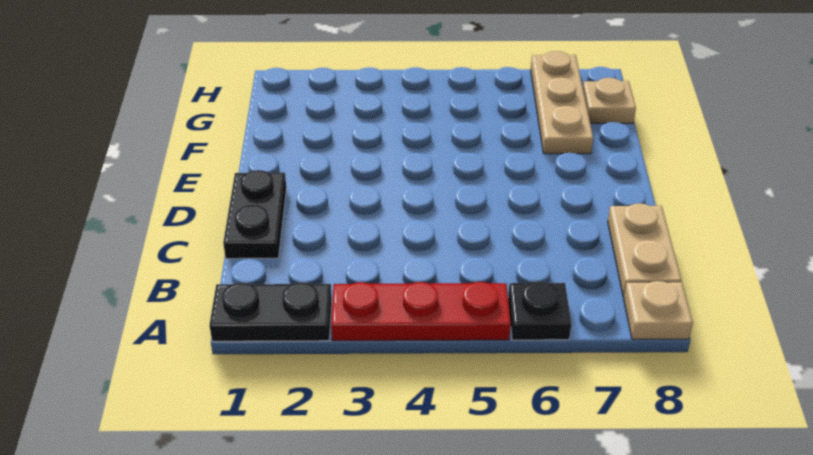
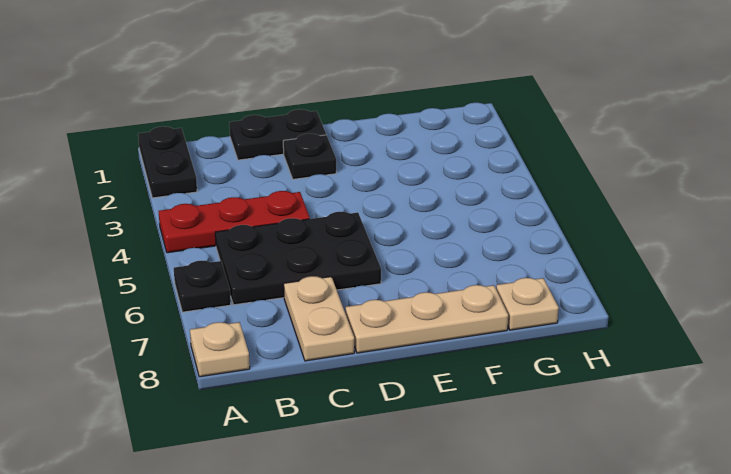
red 1x3 plate [331,282,511,341] -> red 1x3 plate turned to [159,191,310,253]
none -> black 2x3 plate [215,212,381,305]
tan 1x2 plate [608,203,682,297] -> tan 1x2 plate turned to [284,276,354,361]
none -> black 1x1 plate [283,133,336,179]
tan 1x3 plate [531,51,593,154] -> tan 1x3 plate moved to [346,285,508,353]

